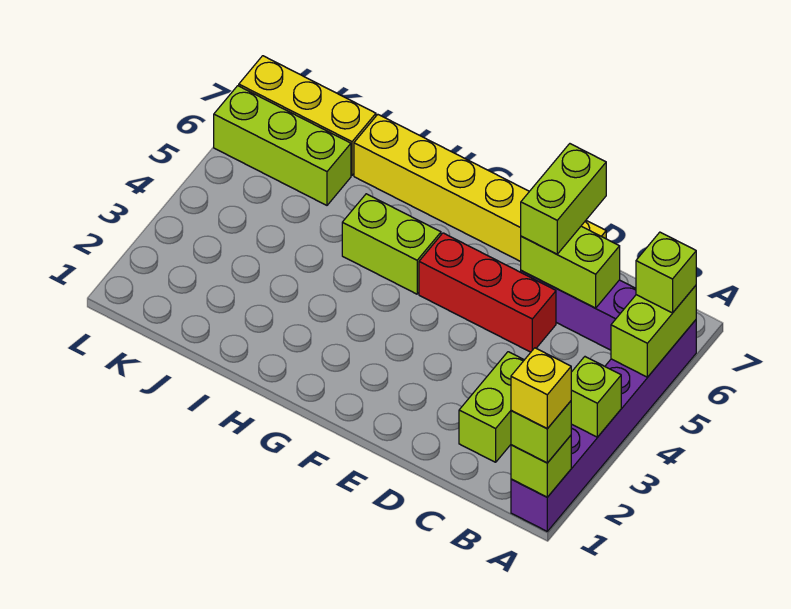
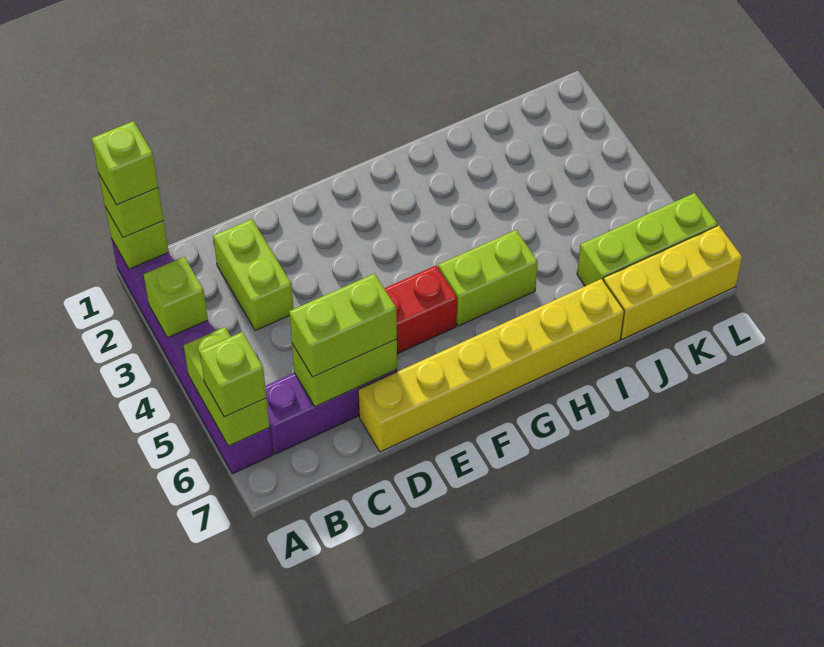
yellow 1x1 brick [511,348,571,429] -> lime 1x1 brick [92,121,158,205]
lime 1x2 brick [521,144,606,254] -> lime 1x2 brick turned to [289,274,397,377]

